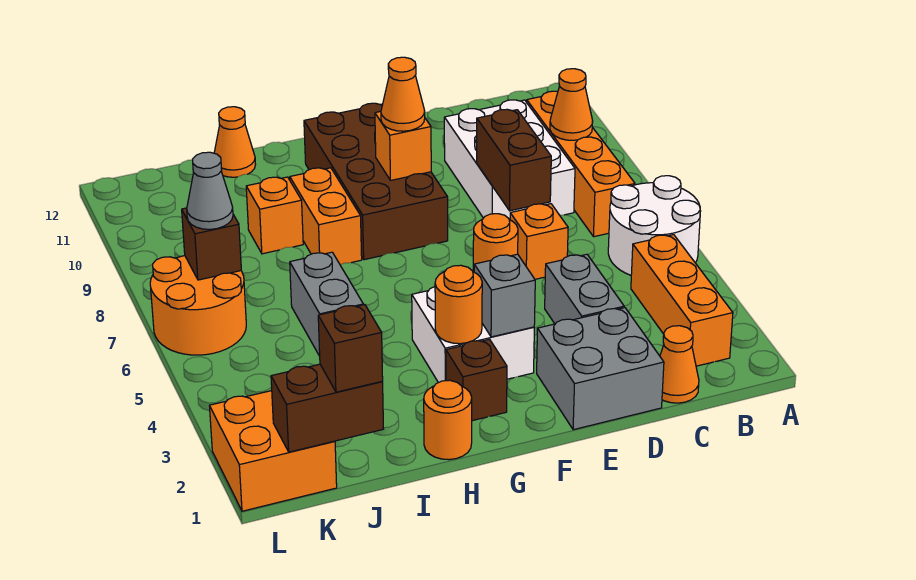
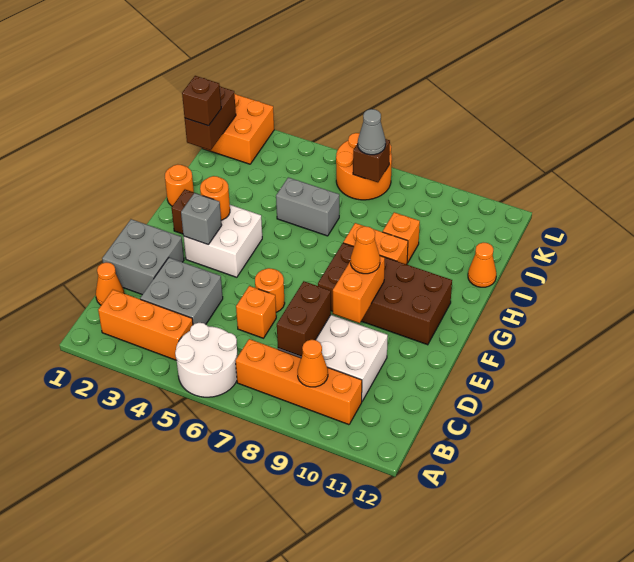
grey 1x2 brick [545,254,624,324] -> grey 2x2 brick [140,258,223,325]
brown 1x2 brick [477,109,551,211] -> brown 1x2 brick turned to [277,281,331,357]
orange 1x1 brick [375,111,431,180] -> orange 1x2 brick [333,256,385,323]

